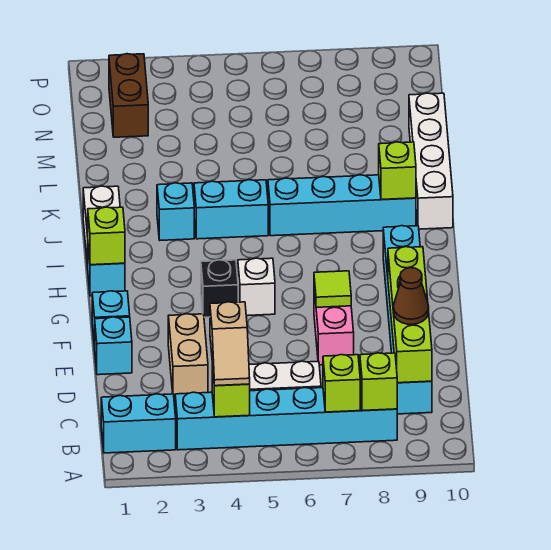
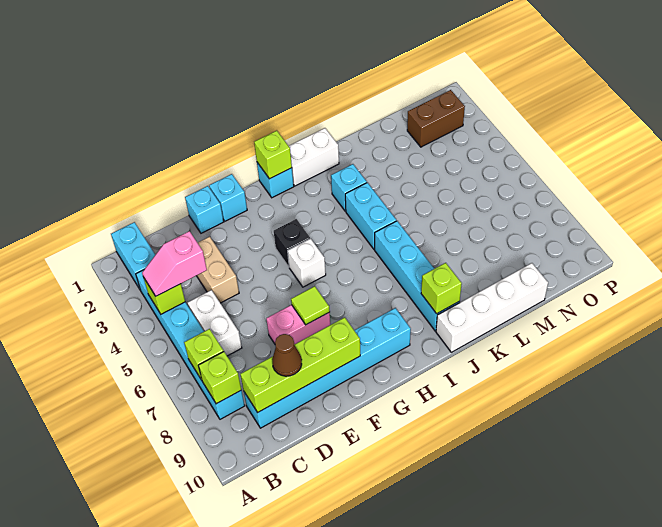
tan 1x2 slope [210,302,250,386] -> pink 1x2 slope [142,231,207,296]
tan 1x2 brick [168,314,208,398] -> tan 1x2 brick turned to [197,237,239,303]

